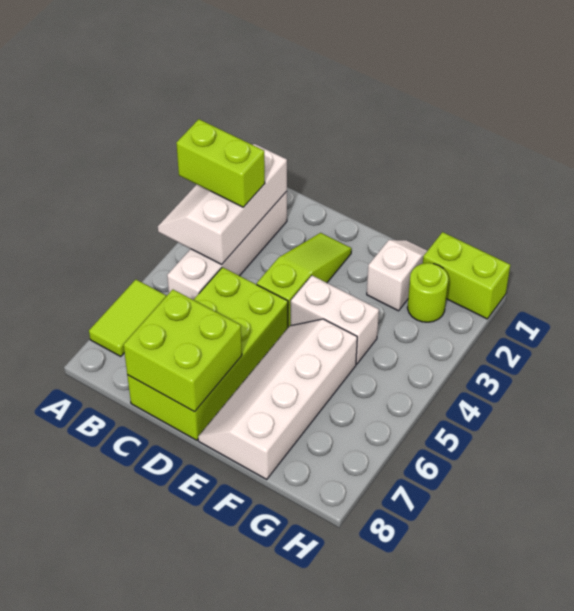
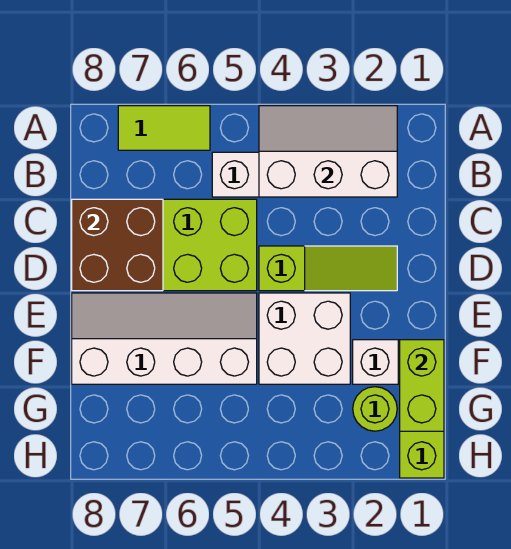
lime 1x2 brick [176,119,265,207] -> lime 1x2 brick moved to [400,340,444,431]
lime 2x2 brick [124,290,242,412] -> brown 2x2 brick [72,199,163,291]
white 1x2 brick [291,276,379,364] -> white 2x2 brick [259,293,350,384]

